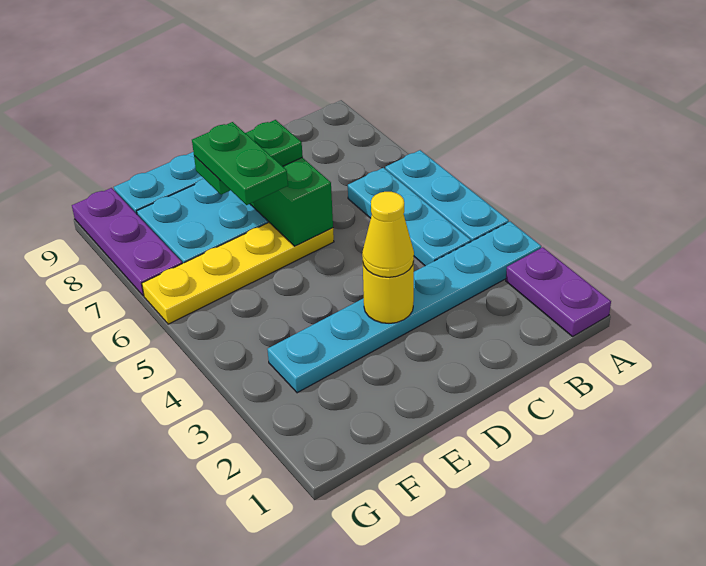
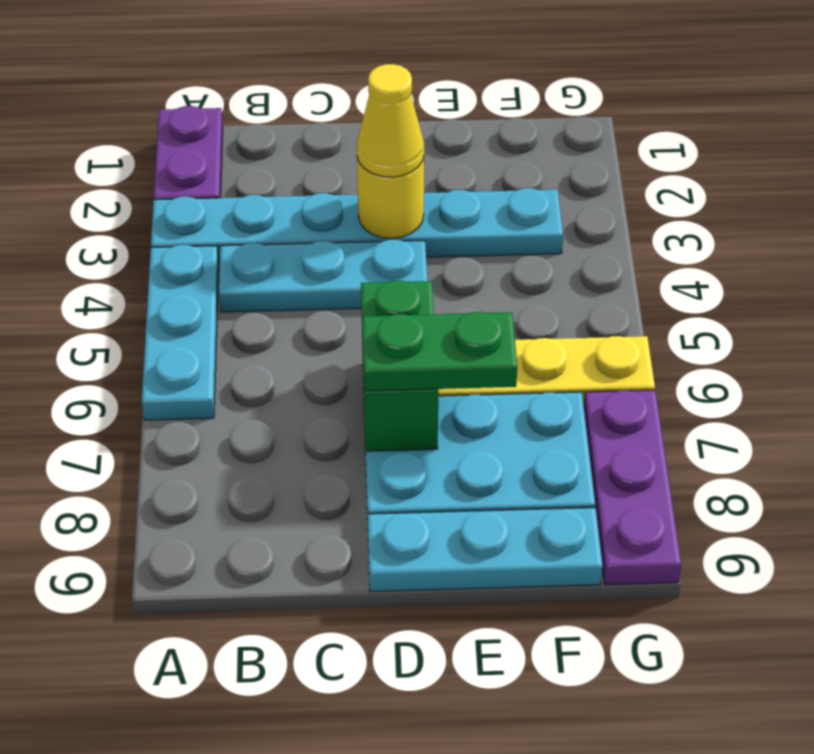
cyan 1x3 plate [348,168,471,266] -> cyan 1x3 plate turned to [219,240,428,312]
green 1x2 plate [192,122,288,205] -> none

